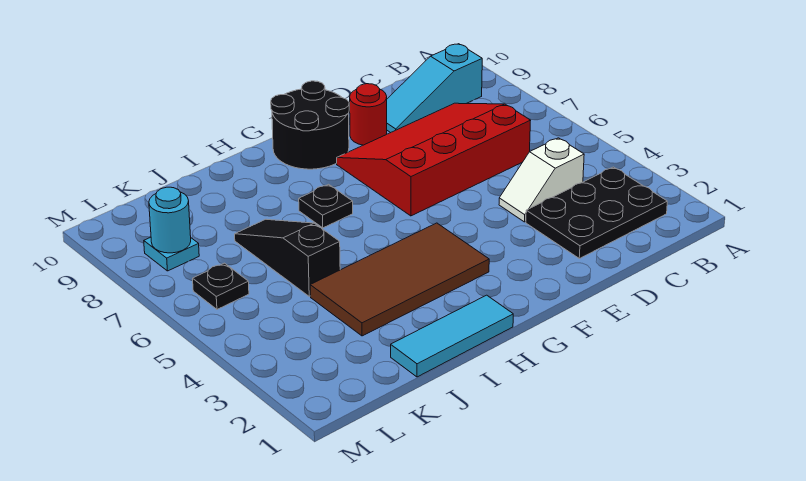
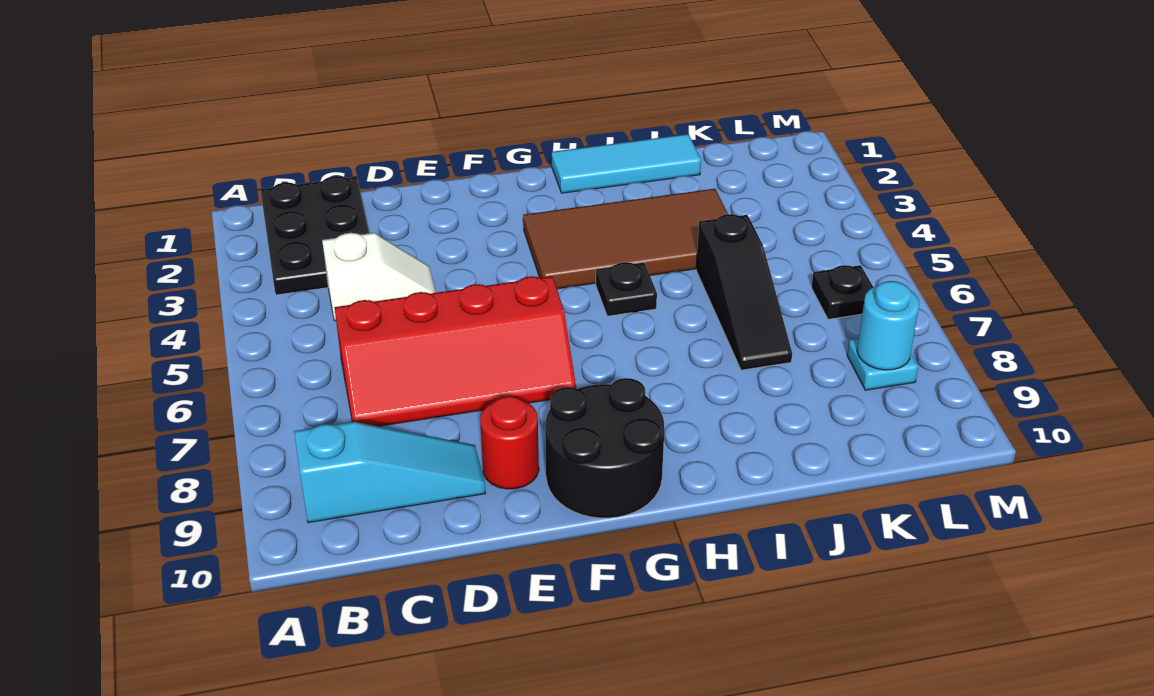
black 2x3 plate [526,167,667,259] -> black 2x3 plate turned to [261,176,369,295]
red 3x4 slope [337,103,531,216] -> red 2x4 slope [334,276,576,426]
black 1x1 plate [299,184,353,228] -> black 1x1 plate moved to [596,262,657,316]

